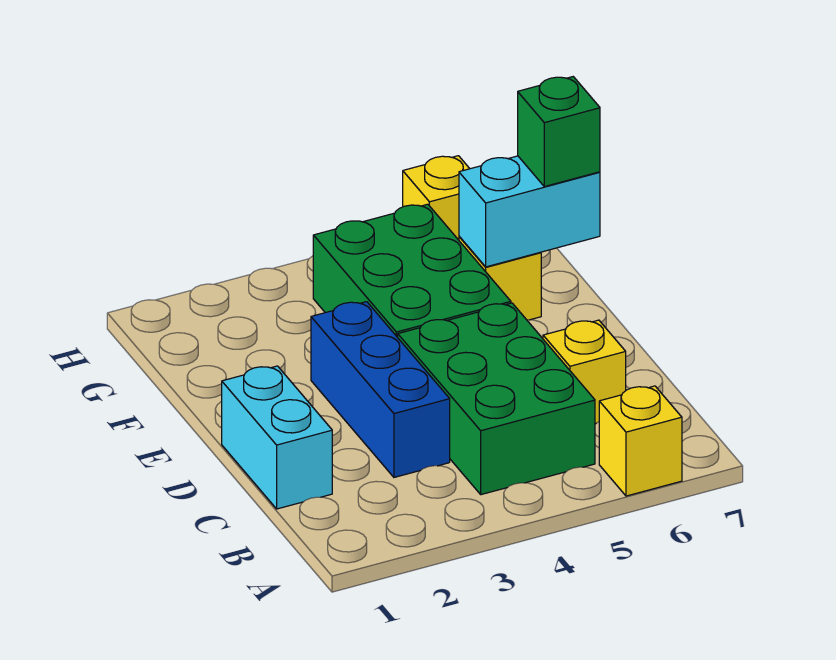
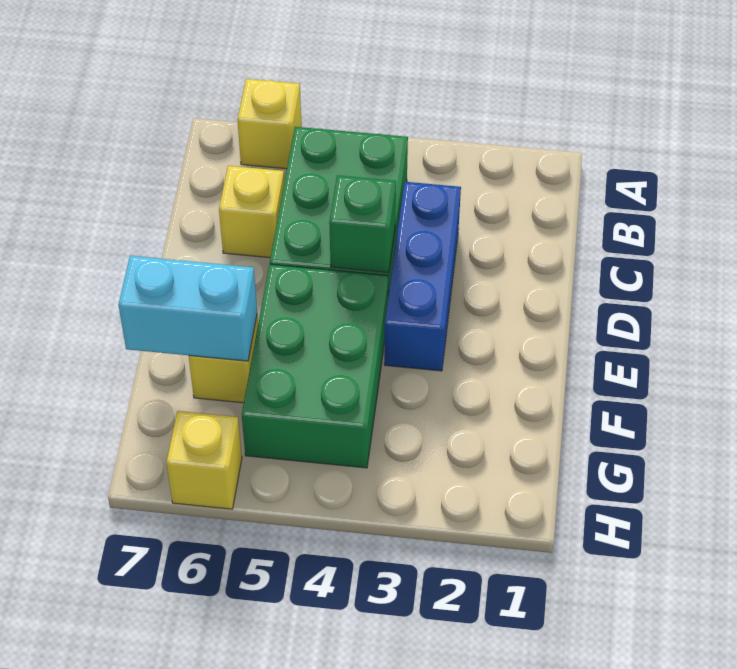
cyan 1x2 brick [222,366,332,509] -> none
green 1x1 brick [518,77,600,187] -> green 1x1 brick moved to [329,175,396,273]

